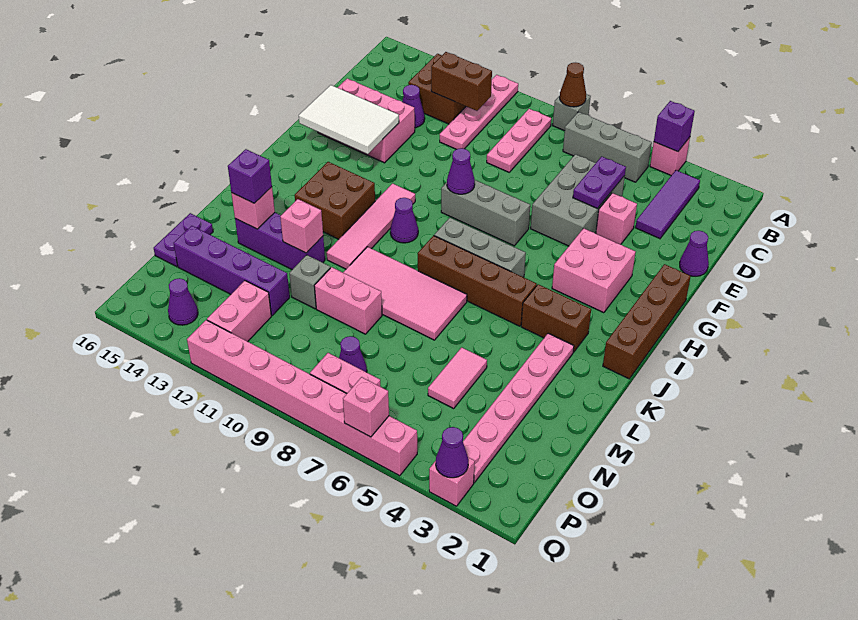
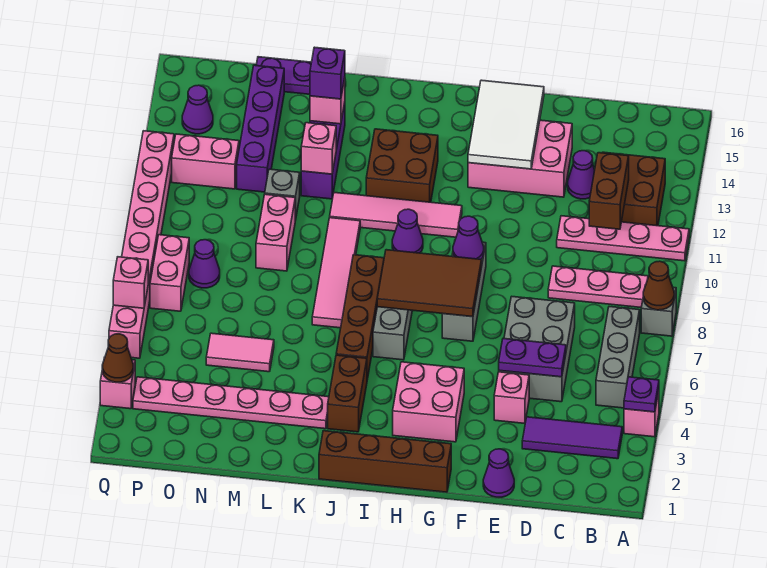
purple 1x1 brick [654,101,695,152] -> purple 1x1 plate [624,377,659,412]
grey 2x3 brick [531,154,625,246] -> grey 2x3 brick turned to [499,297,575,402]
pink 2x3 brick [318,79,415,163] -> pink 2x3 brick turned to [468,120,572,197]
none -> brown 2x3 tile [377,250,482,317]
pink 2x4 tile [343,247,467,340] -> pink 1x4 tile [312,218,360,328]
purple 1x1 cone [436,427,469,478] -> brown 1x1 cone [102,334,133,382]

